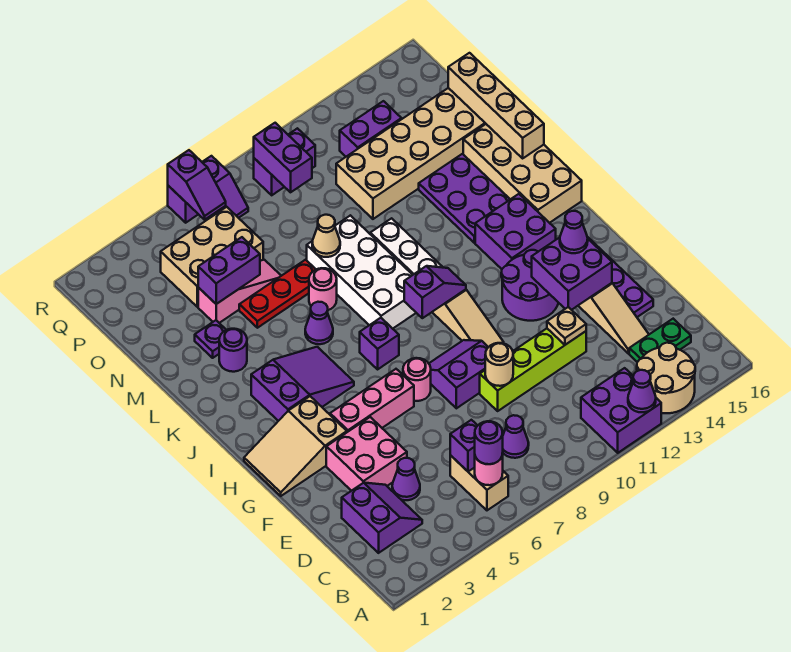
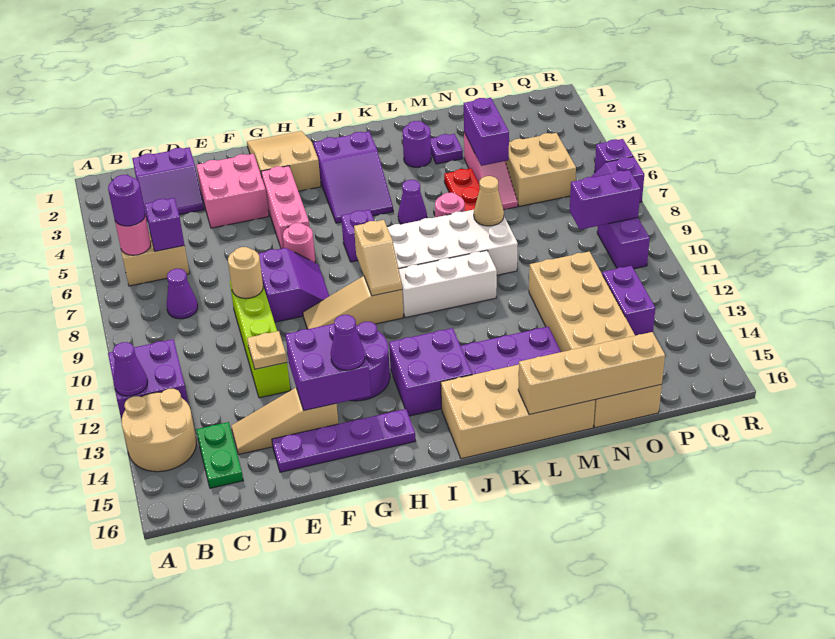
purple 1x1 cone [392,458,420,500] -> none
purple 1x2 slope [404,266,466,318] -> tan 1x2 slope [354,220,402,296]
tan 2x3 brick [161,207,263,307] -> tan 2x2 brick [505,133,576,206]
purple 1x2 slope [168,150,226,220] -> none

